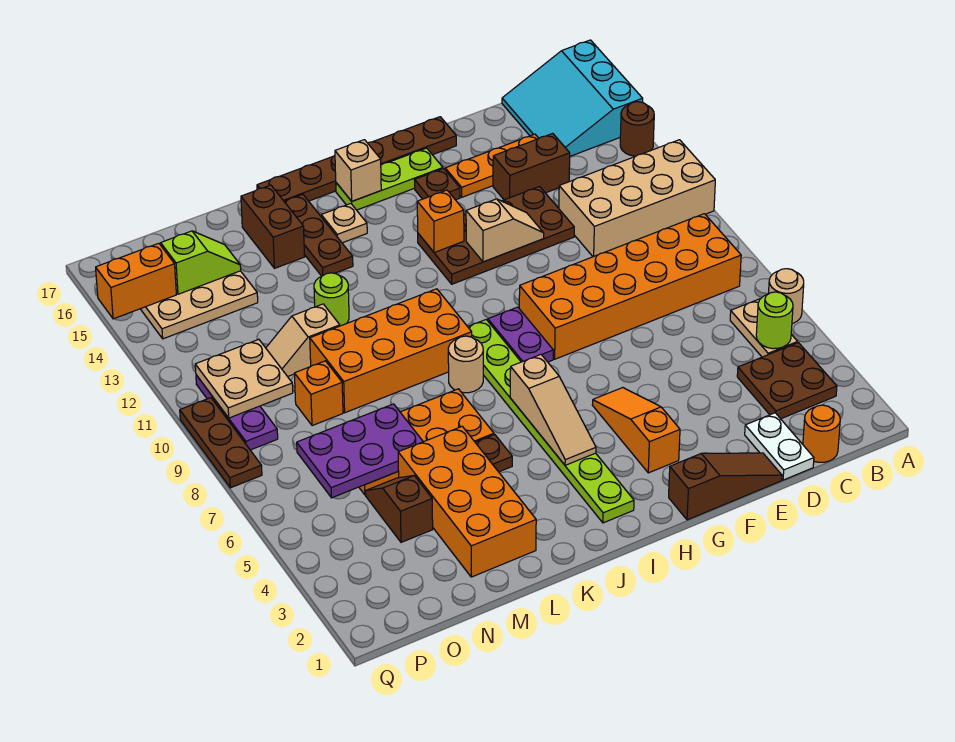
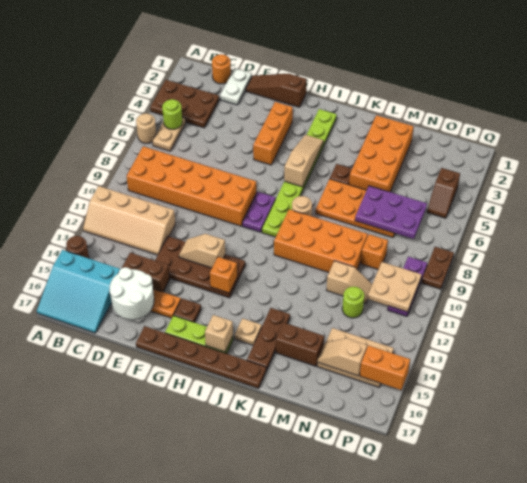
tan 2x4 brick [559,140,715,257] -> tan 2x4 slope [83,186,175,255]
cyan 3x3 slope [502,40,643,156] -> cyan 3x3 slope turned to [37,250,120,333]
brown 2x2 plate [737,343,837,419] -> brown 2x3 plate [150,80,219,128]
none -> white 2x2 round brick [110,267,154,319]
orange 1x3 slope [592,388,680,473] -> orange 1x3 brick [253,102,293,165]
lime 1x1 round brick [314,273,349,326] -> lime 1x1 round brick moved to [342,287,364,318]
brown 1x2 brick [241,185,305,268] -> brown 1x2 brick turned to [276,323,324,366]
brown 1x2 slope [366,476,433,542] -> brown 1x2 slope moved to [427,168,460,218]
lime 1x2 slope [161,231,241,294] -> tan 1x2 slope [318,338,367,376]
brown 1x3 plate [180,398,262,488] -> brown 1x2 plate [422,247,454,289]

